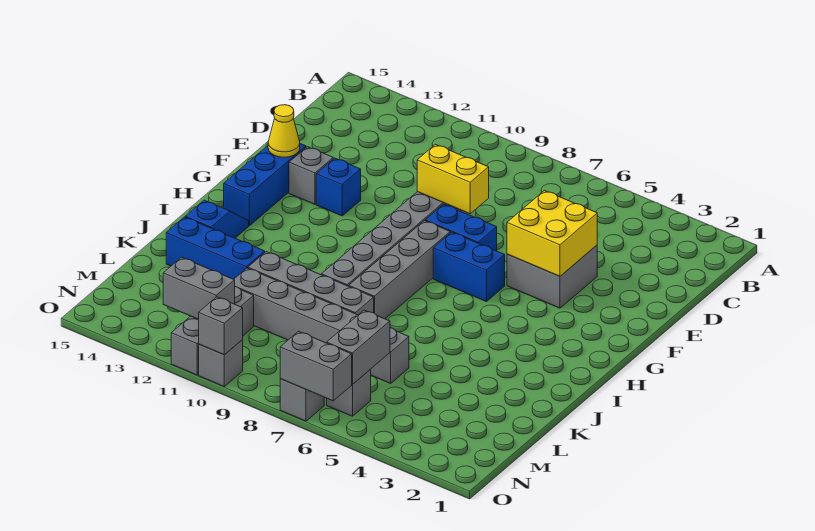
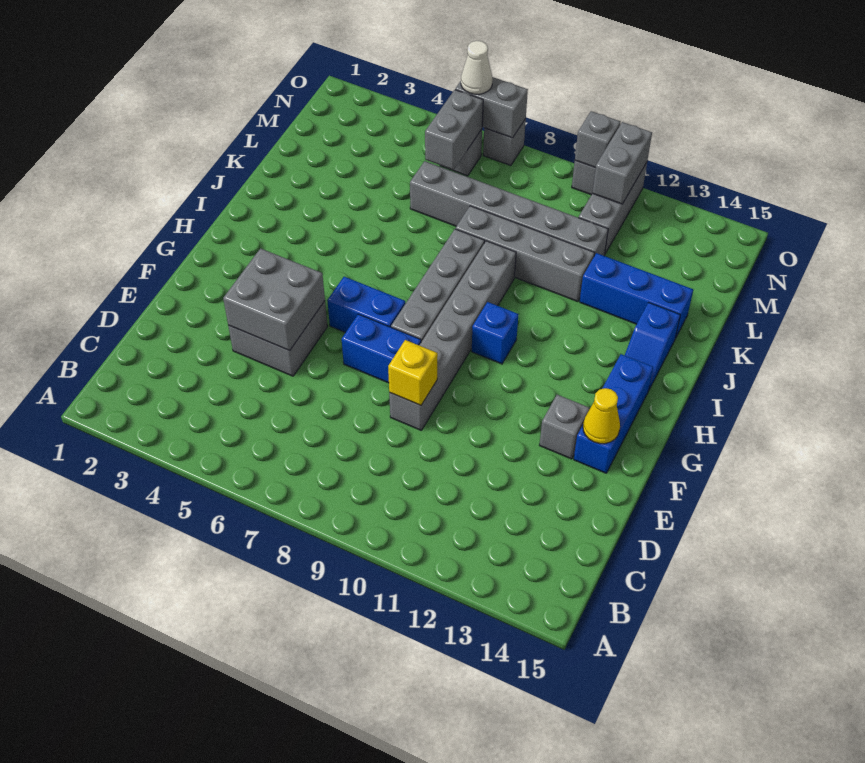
yellow 2x2 brick [507,191,597,276] -> grey 2x2 brick [223,248,325,351]
yellow 1x2 brick [417,144,489,214] -> yellow 1x1 brick [388,340,438,405]
blue 1x1 brick [316,158,361,216] -> blue 1x1 brick moved to [472,302,518,364]
grey 1x2 brick [163,257,235,319] -> grey 1x2 brick turned to [592,122,652,204]
none -> white 1x1 cone [461,41,493,94]

